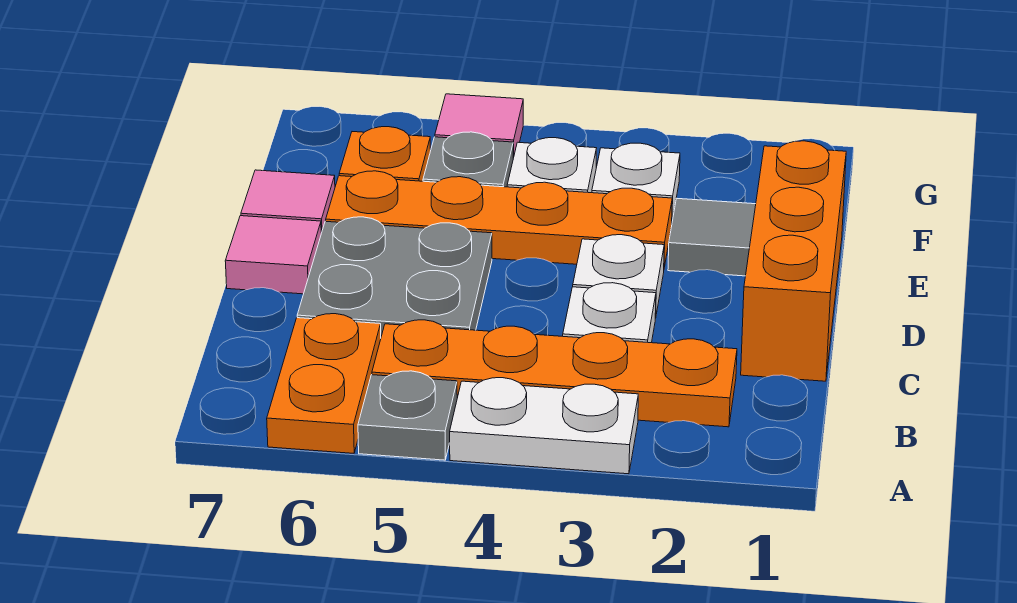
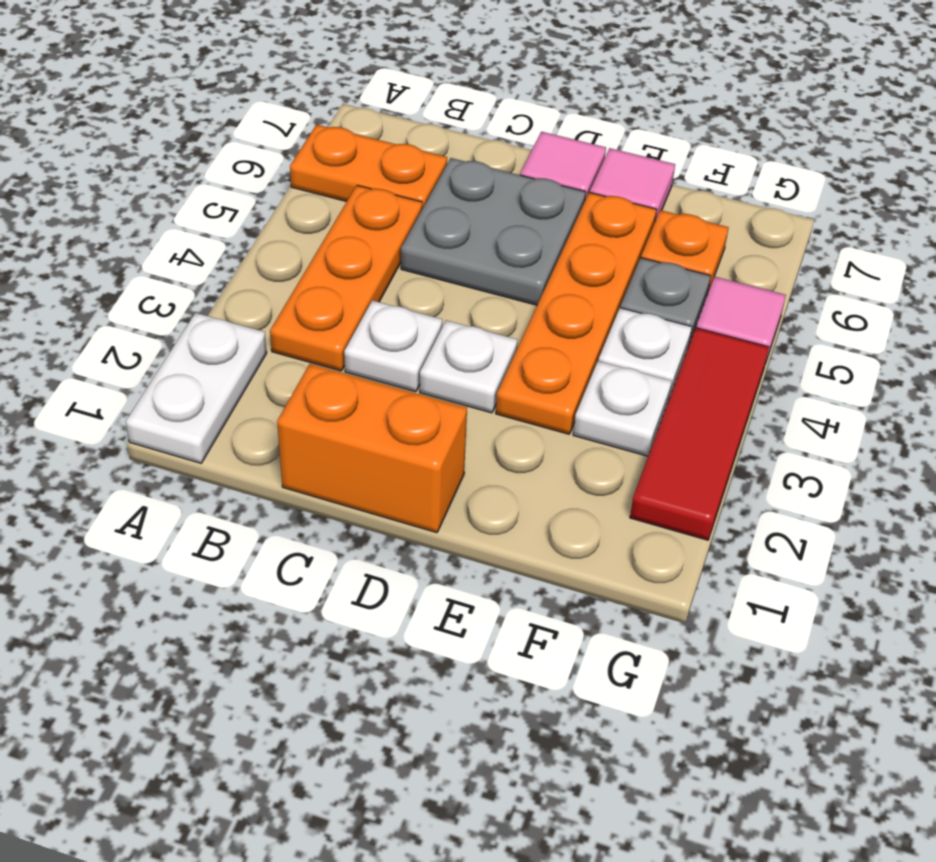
white 1x2 plate [450,378,638,474] -> white 1x2 plate moved to [126,313,267,463]
grey 1x1 plate [358,371,457,460] -> none
orange 1x4 plate [372,320,737,427] -> orange 1x3 plate [270,185,422,371]
orange 1x3 brick [741,141,846,381] -> orange 1x2 brick [277,364,467,533]
grey 1x1 tile [668,198,756,276] -> none
none -> red 1x3 tile [630,328,769,540]

